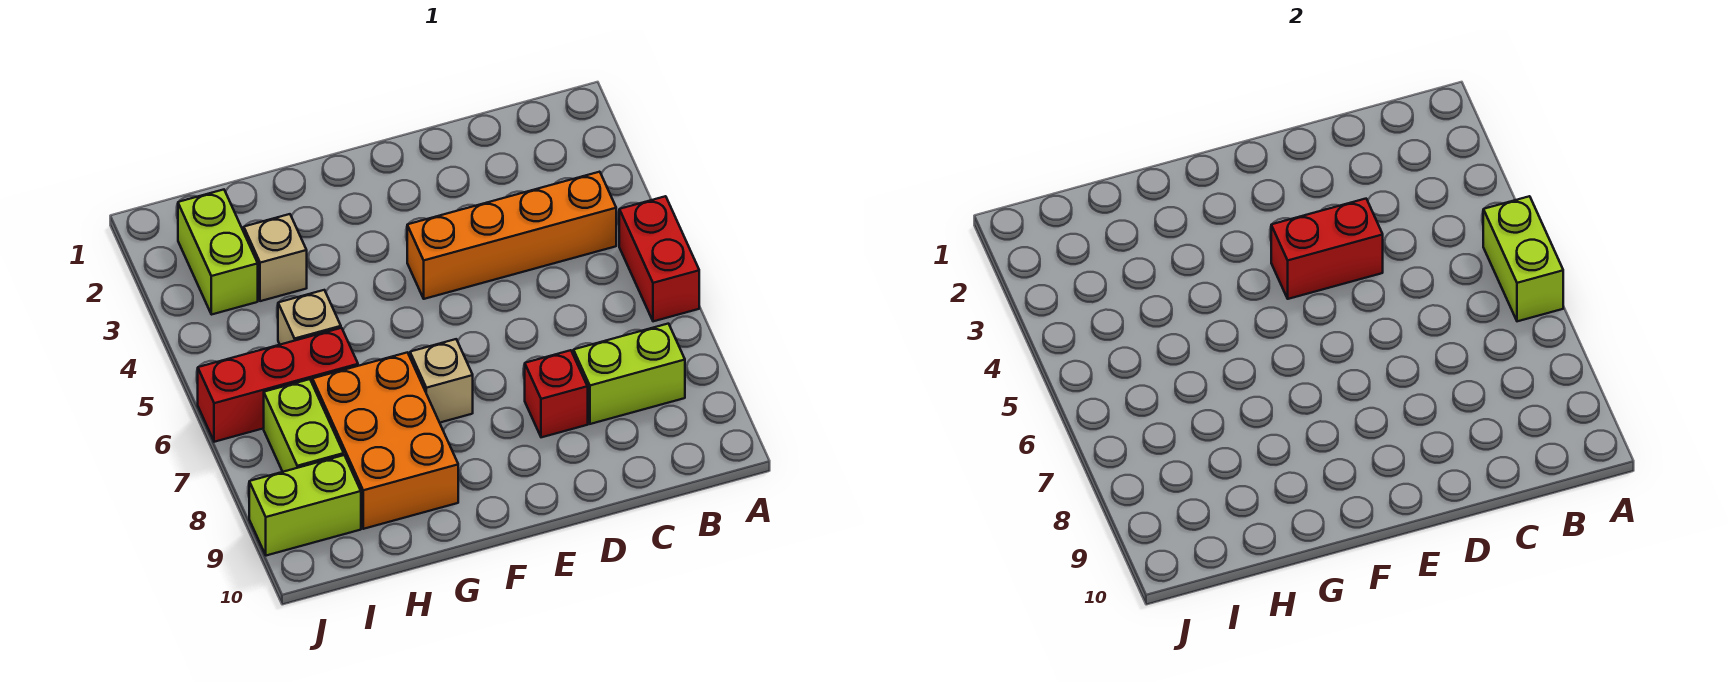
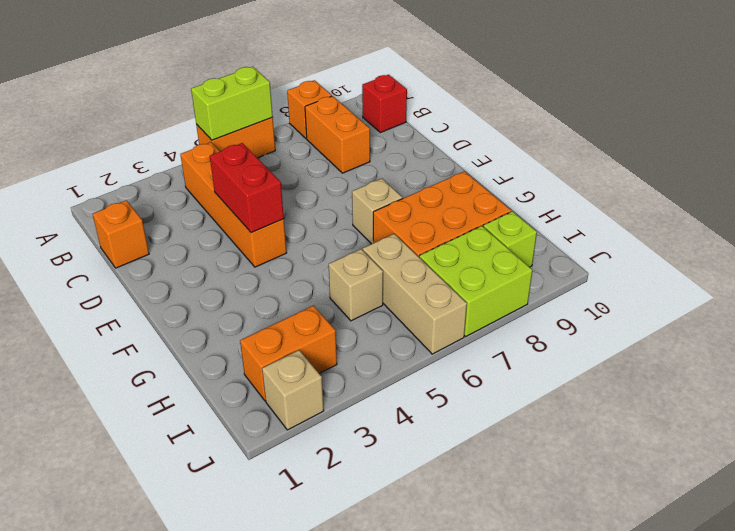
red 1x2 brick [619,196,699,321] -> orange 1x2 brick [196,118,275,158]
none -> orange 1x1 brick [287,80,332,139]
lime 1x2 brick [573,324,685,424] -> orange 1x2 brick [305,96,370,173]
none -> orange 1x1 brick [93,200,149,268]
red 1x1 brick [525,350,588,437] -> red 1x1 brick moved to [362,75,407,133]
tan 1x1 brick [244,214,307,301] -> tan 1x1 brick moved to [262,350,324,430]
red 1x3 brick [198,328,358,442] -> tan 1x3 brick [363,234,467,354]
lime 1x2 brick [178,190,258,315] -> orange 1x2 brick [240,306,337,401]
lime 1x2 brick [264,379,344,472] -> lime 2x2 brick [419,226,532,336]
lime 1x2 brick [249,455,361,556] -> lime 1x1 brick [483,211,537,267]

